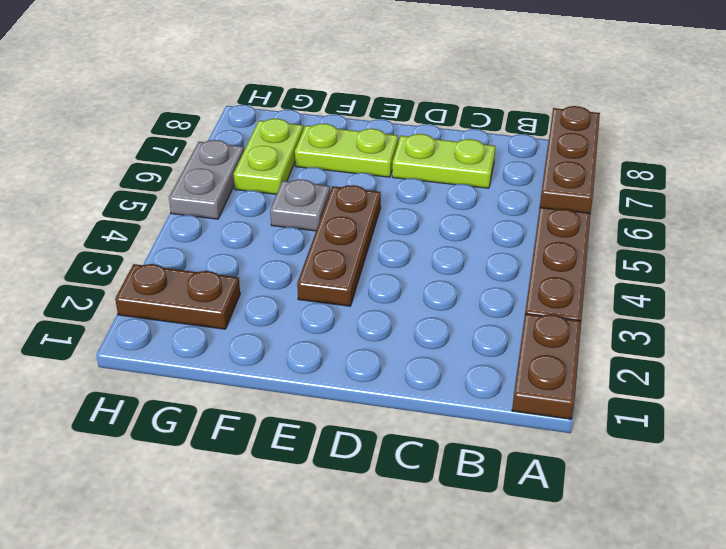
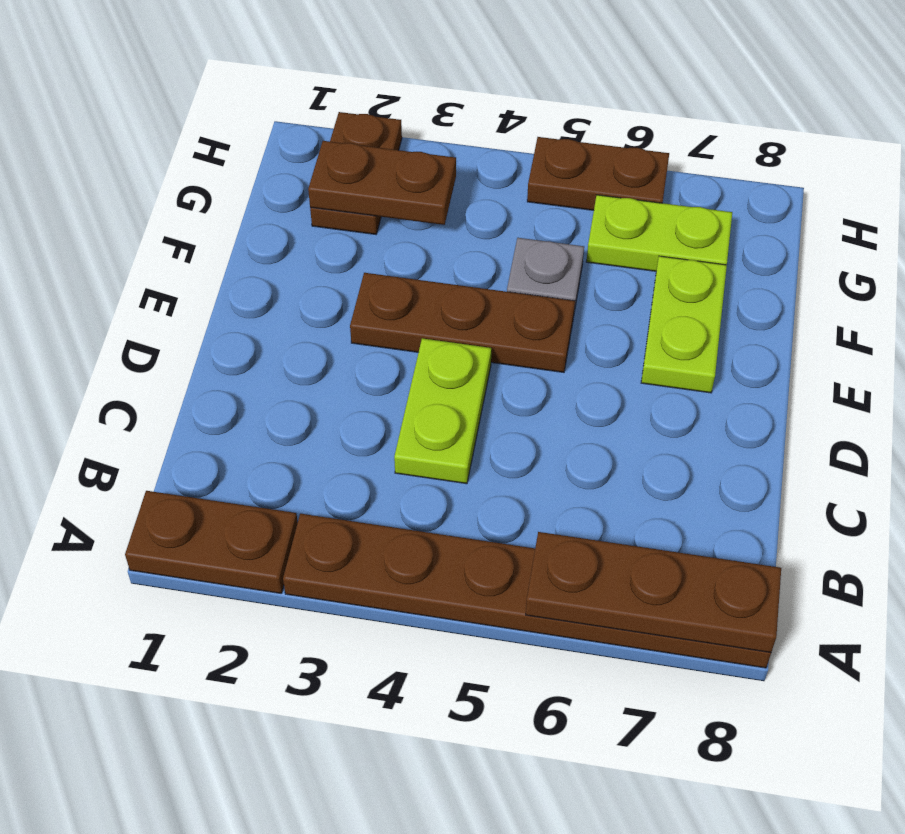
lime 1x2 plate [392,134,495,188] -> lime 1x2 plate moved to [394,338,491,484]
none -> brown 1x2 plate [308,141,456,225]
grey 1x2 plate [169,140,244,219] -> brown 1x2 plate [527,137,669,210]

